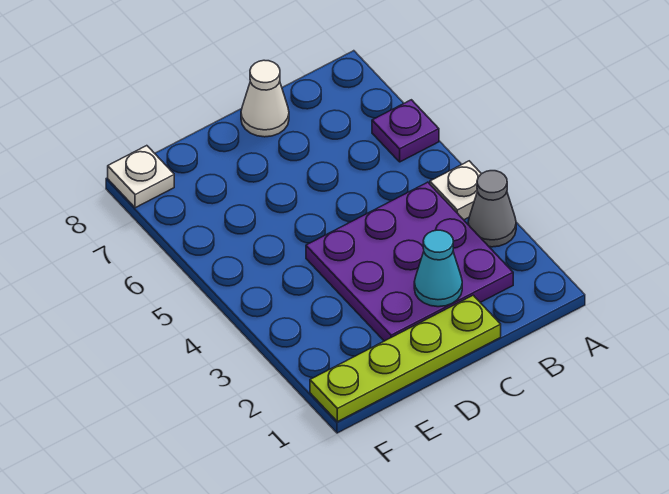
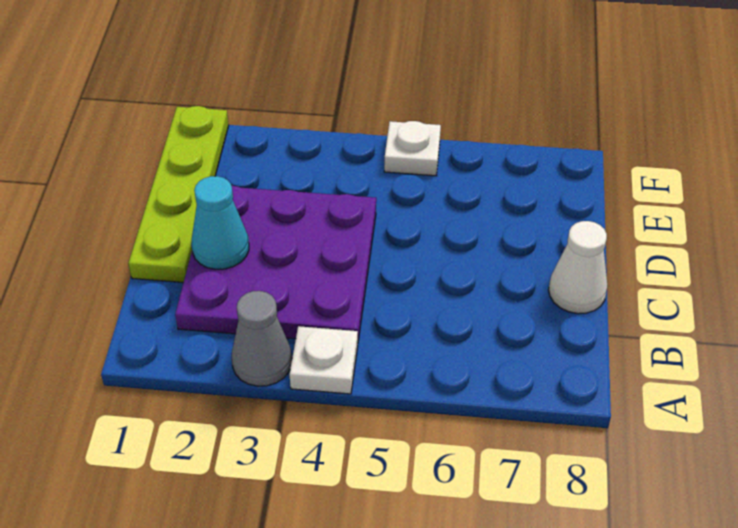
purple 1x1 plate [372,100,439,162] -> none
white 1x1 plate [108,146,174,208] -> white 1x1 plate moved to [384,121,441,176]

